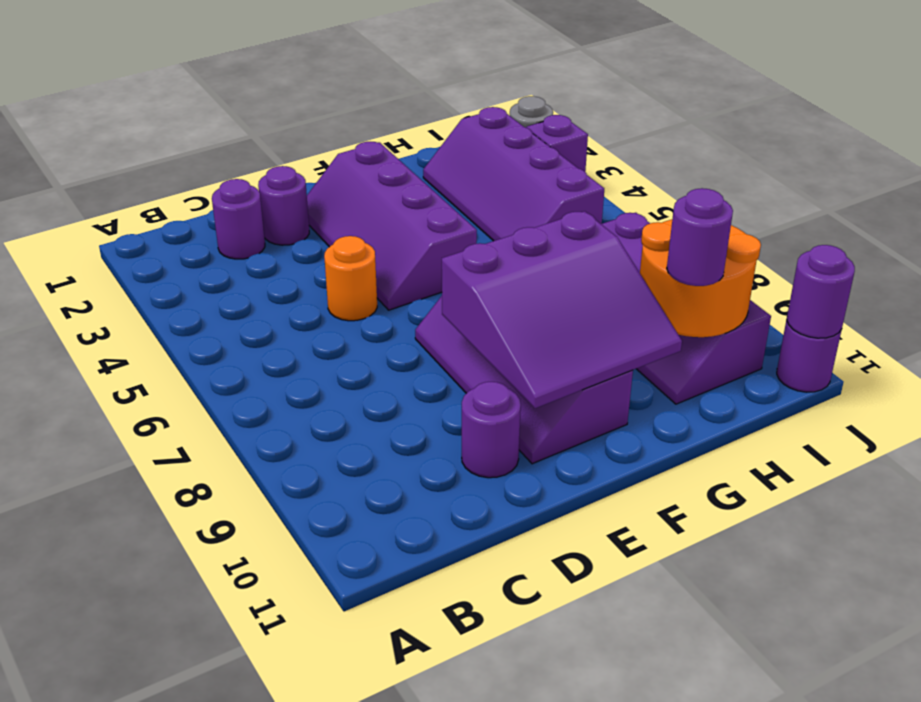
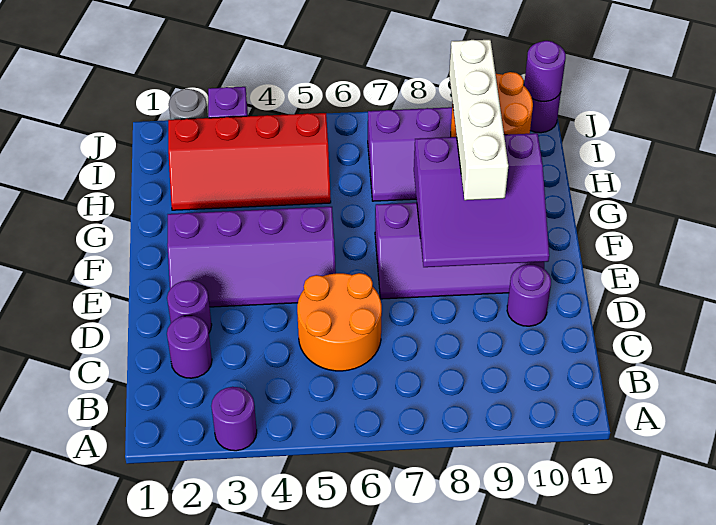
orange 1x1 round brick [324,236,377,321] -> orange 2x2 round brick [297,273,382,371]
purple 3x3 slope [442,211,682,408] -> purple 3x3 slope turned to [414,133,549,267]
none -> white 1x4 brick [449,40,508,200]
purple 2x4 slope [423,107,604,241] -> red 2x4 slope [168,113,331,210]
purple 1x1 round brick [667,188,733,286] -> purple 1x1 round brick moved to [211,387,257,451]

